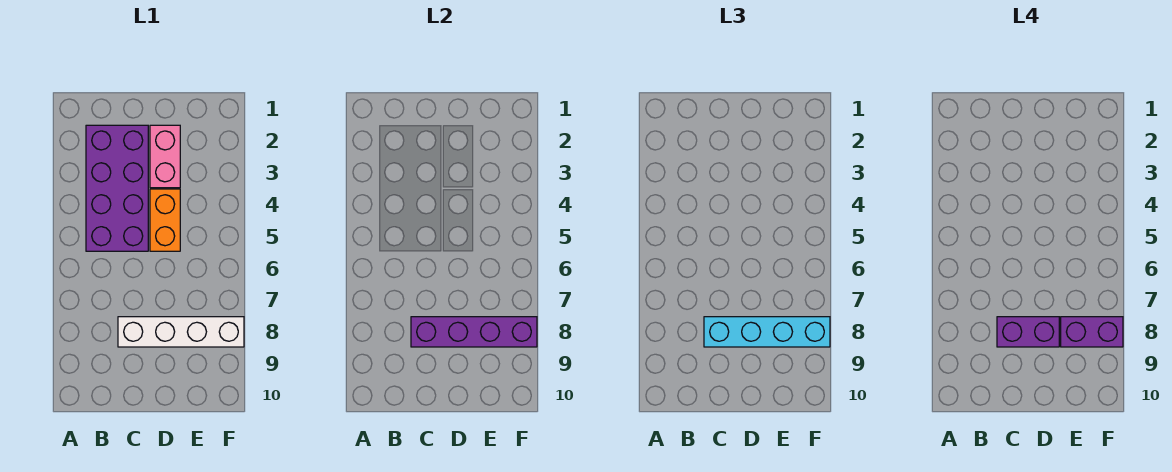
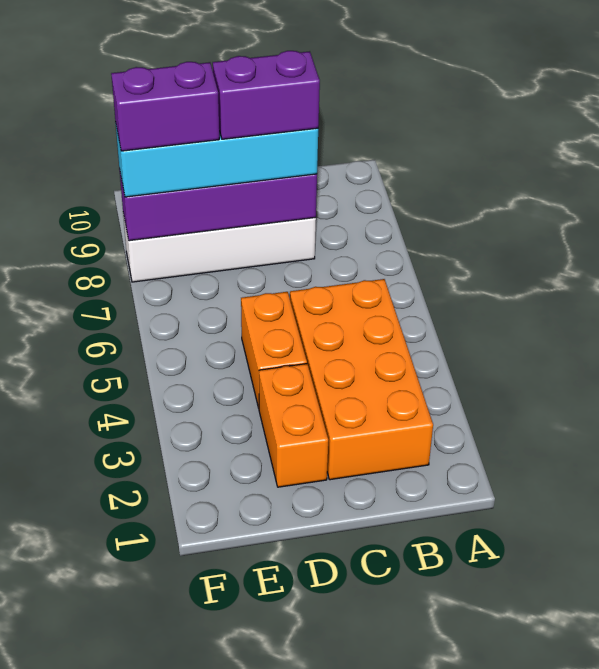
purple 2x4 brick [86,125,148,251] -> orange 2x4 brick [290,279,433,480]
pink 1x2 brick [150,125,180,188] -> orange 1x2 brick [259,364,328,487]

